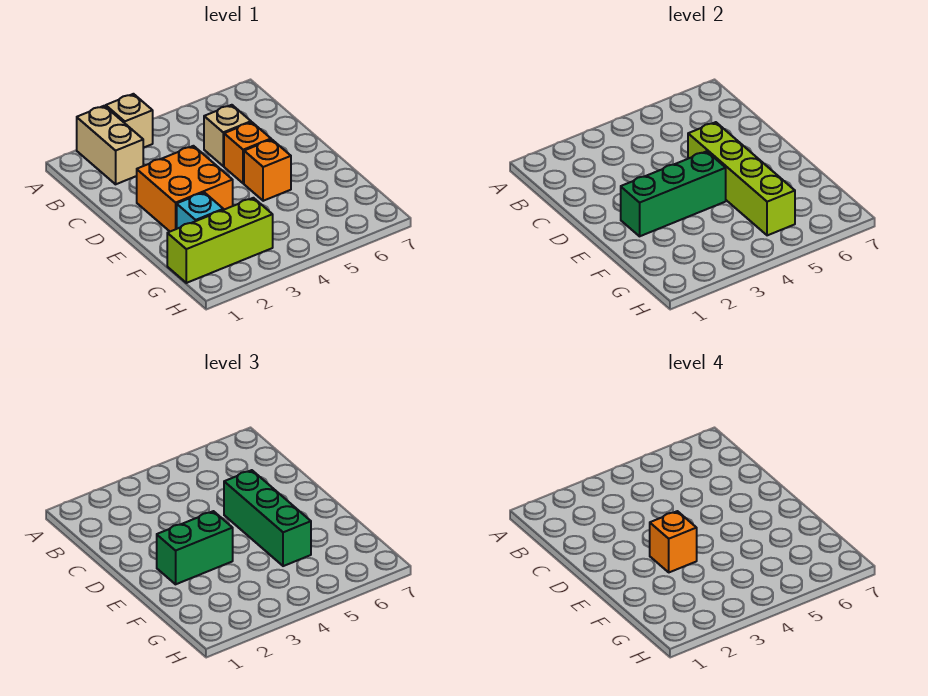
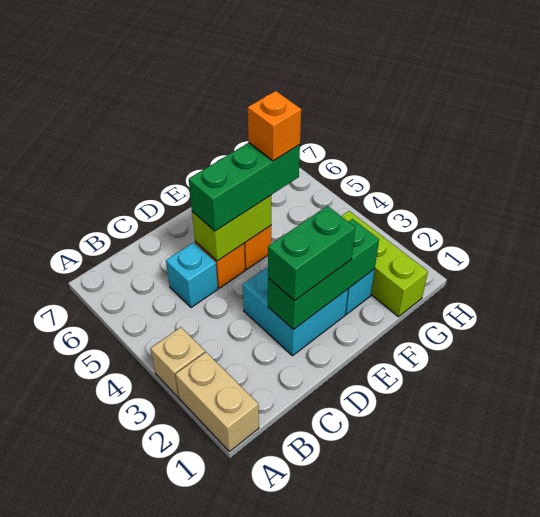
tan 1x2 brick [77,106,143,184] -> tan 1x2 brick turned to [175,352,259,452]
tan 1x1 brick [204,105,251,166] -> cyan 1x1 brick [166,242,218,308]
orange 2x2 brick [137,146,233,231] -> cyan 2x2 brick [243,267,348,356]
lime 1x4 brick [688,122,795,235] -> lime 1x2 brick [192,196,271,261]
green 1x3 brick [621,151,726,236] -> green 1x3 brick turned to [268,219,379,330]
green 1x2 brick [157,511,233,584] -> green 1x2 brick turned to [268,206,355,301]
orange 1x1 brick [650,511,697,572] -> orange 1x1 brick moved to [248,91,301,161]

